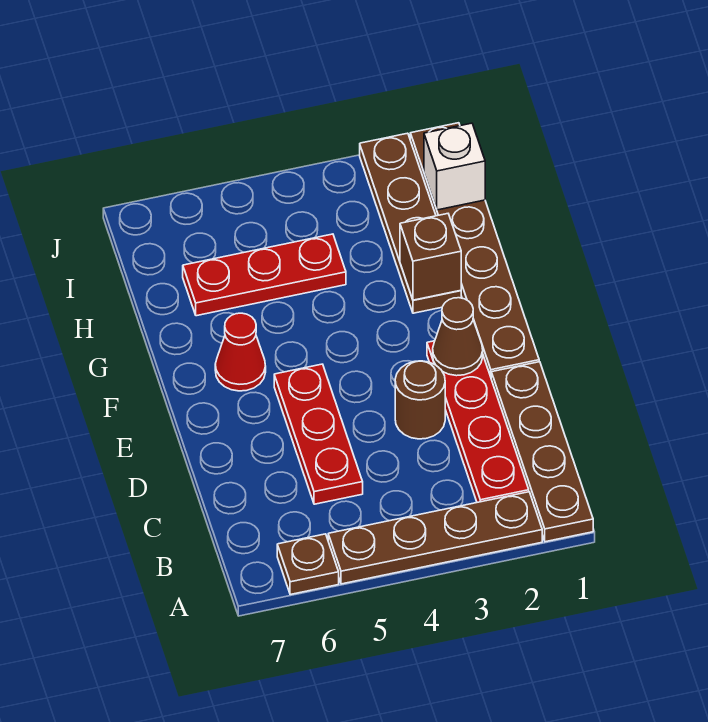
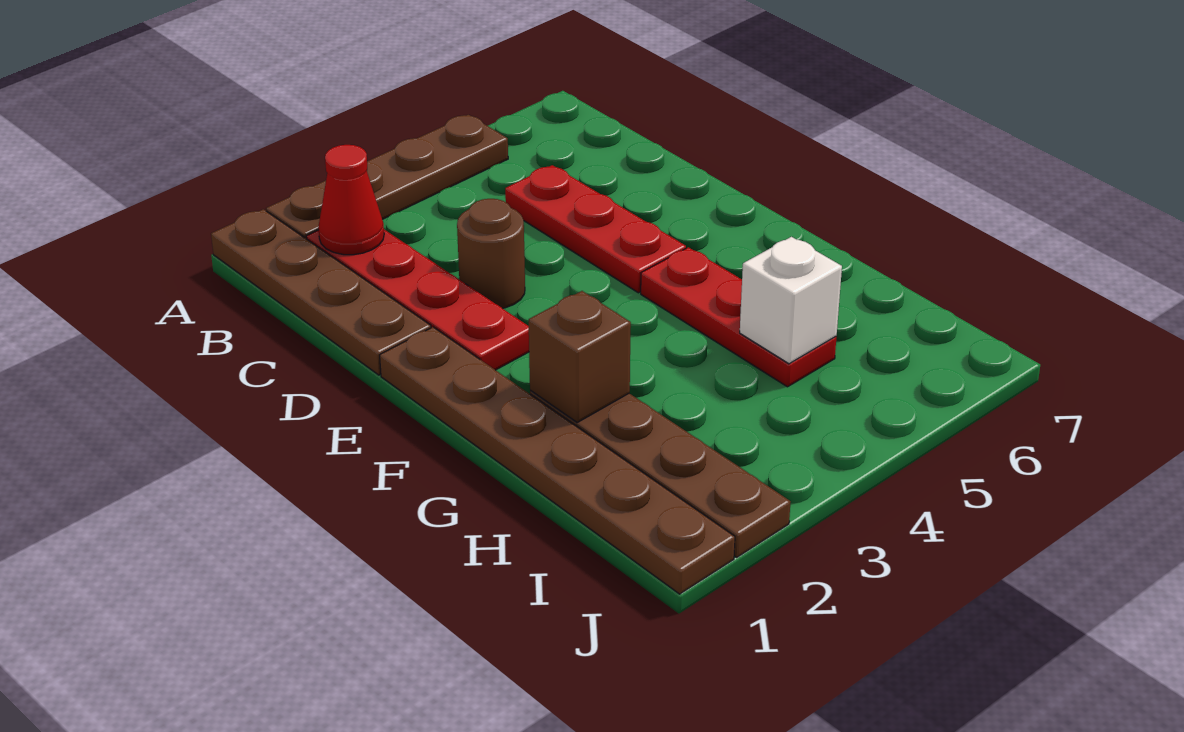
brown 1x1 plate [277,534,339,595] -> none
brown 1x1 cone [433,298,483,376] -> none
red 1x1 cone [215,313,266,391] -> red 1x1 cone moved to [318,145,384,255]
red 1x3 plate [183,234,346,316] -> red 1x3 plate turned to [641,247,836,387]
white 1x1 brick [424,123,485,210] -> white 1x1 brick moved to [740,237,842,364]

